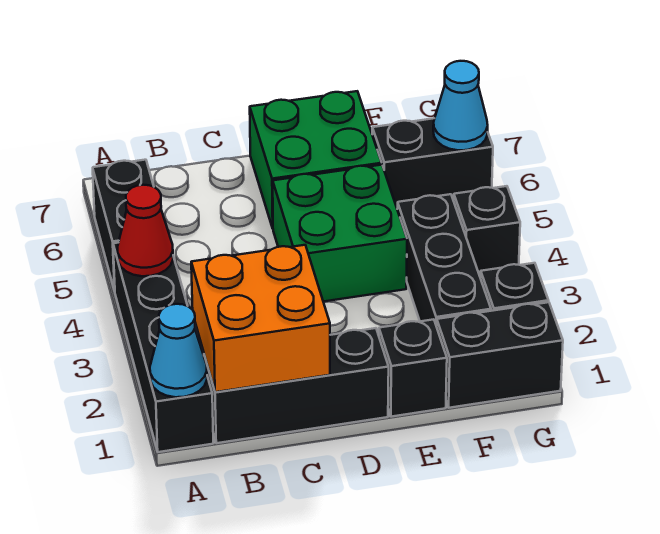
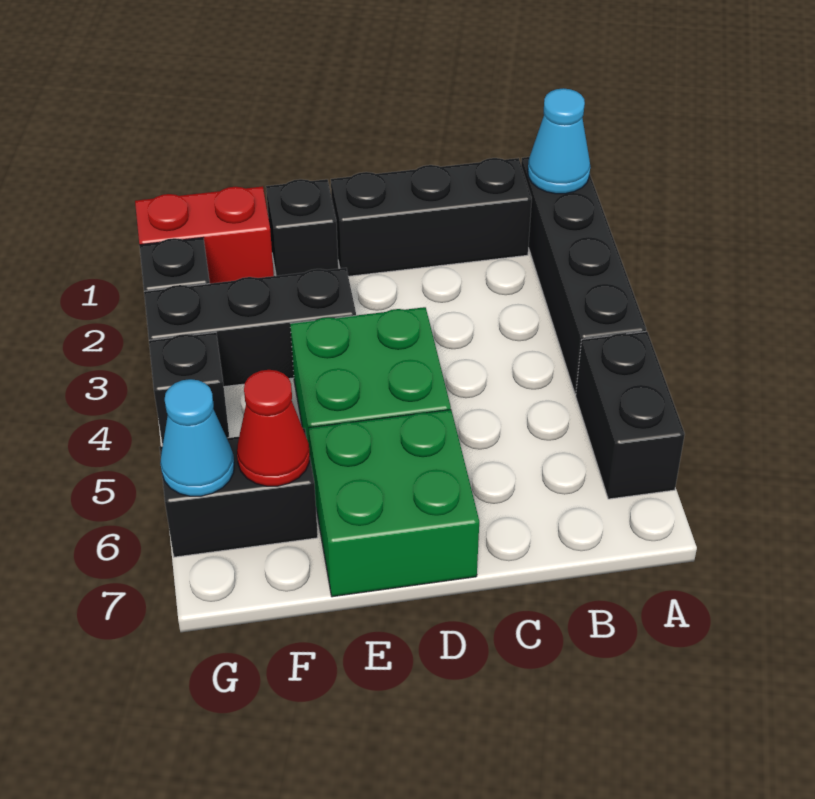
red 1x1 cone [118,185,173,276] -> red 1x1 cone moved to [237,370,310,486]
orange 2x2 brick [191,245,330,392] -> none
black 1x2 brick [437,302,563,408] -> red 1x2 brick [135,186,274,284]
black 1x3 brick [397,194,491,326] -> black 1x3 brick turned to [144,268,356,387]

